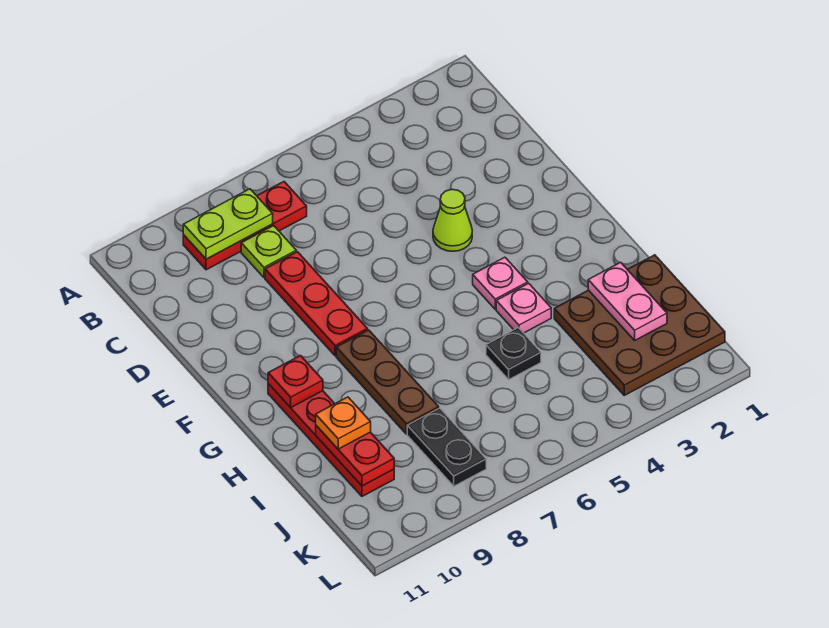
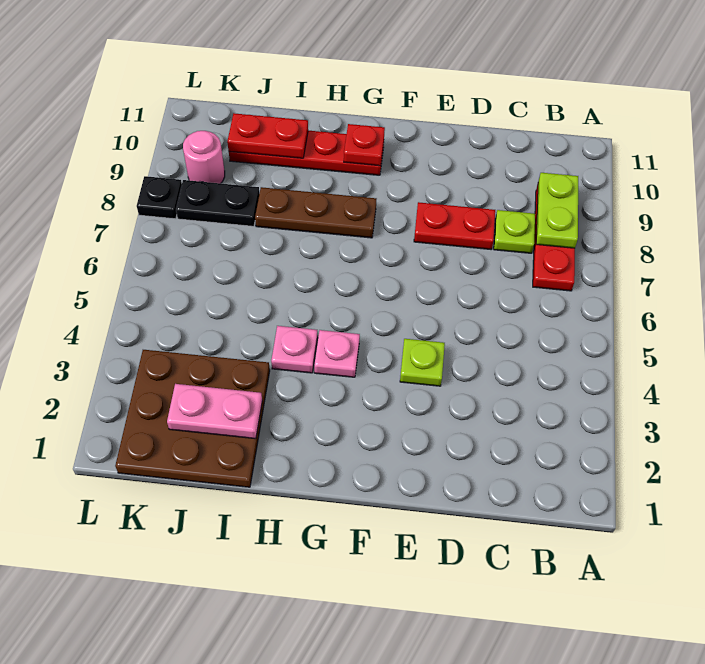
red 1x3 plate [265,252,368,356] -> red 1x2 plate [414,202,495,249]
lime 1x1 cone [433,189,472,251] -> lime 1x1 plate [400,339,445,386]
black 1x1 plate [486,328,541,379] -> black 1x1 plate moved to [137,176,182,219]
orange 1x1 plate [316,397,371,449] -> none
none -> pink 1x1 round brick [183,131,225,183]

